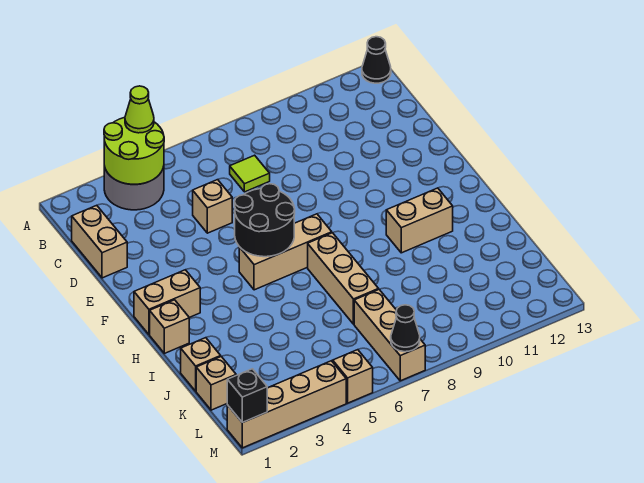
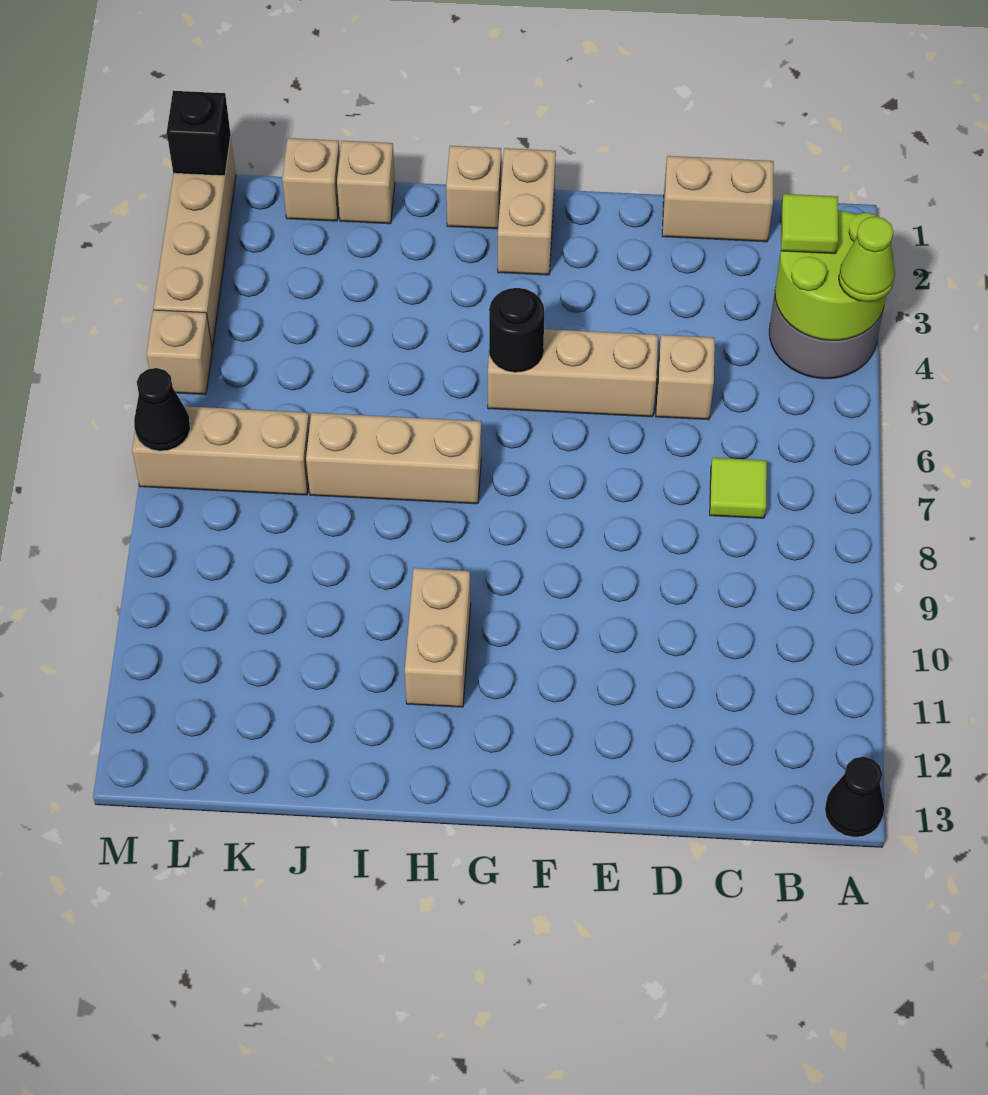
none -> lime 1x1 tile [781,194,838,254]
black 2x2 round brick [234,184,295,257] -> black 1x1 round brick [489,288,544,372]
tan 1x3 brick [239,214,332,290] -> tan 1x3 brick turned to [488,329,658,417]

